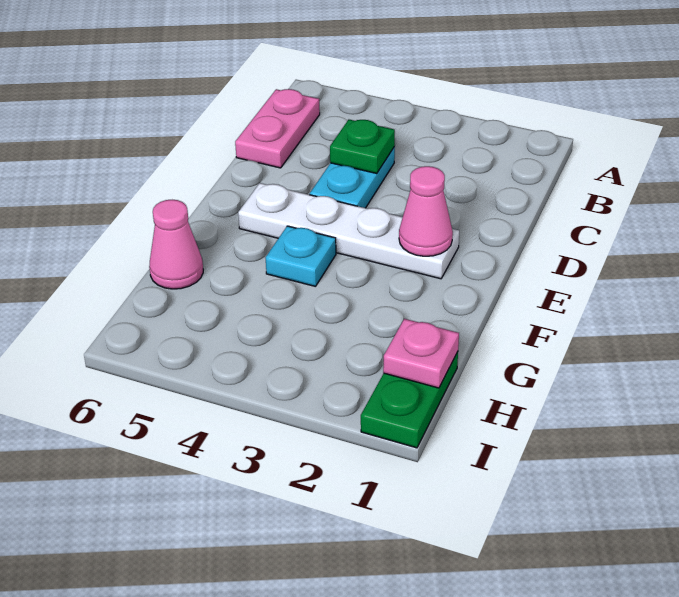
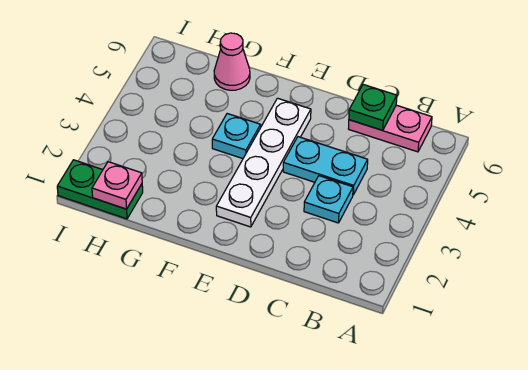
none -> cyan 1x1 plate [304,176,353,223]
green 1x1 plate [330,120,395,174] -> green 1x1 plate moved to [349,85,397,130]
pink 1x1 cone [399,166,453,256] -> none

